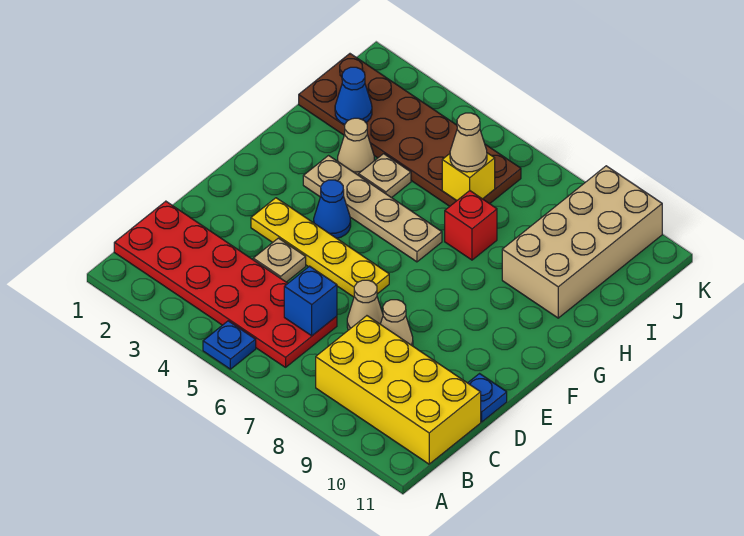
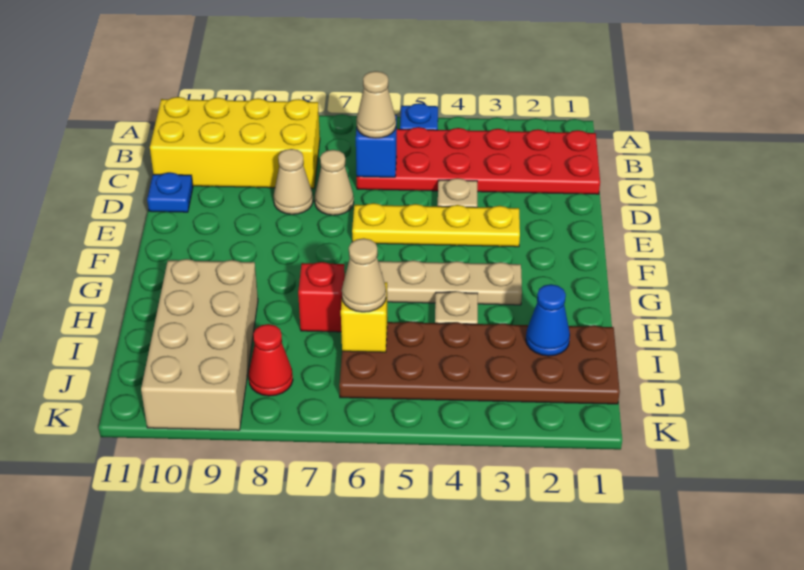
blue 1x1 cone [314,180,351,238] -> none
tan 1x1 cone [338,118,374,175] -> tan 1x1 cone moved to [356,71,396,138]
none -> red 1x1 cone [249,324,293,396]

